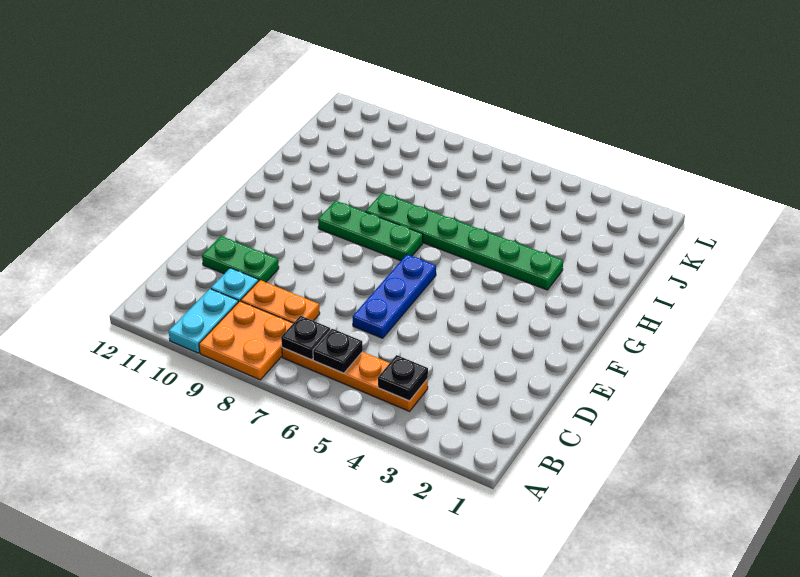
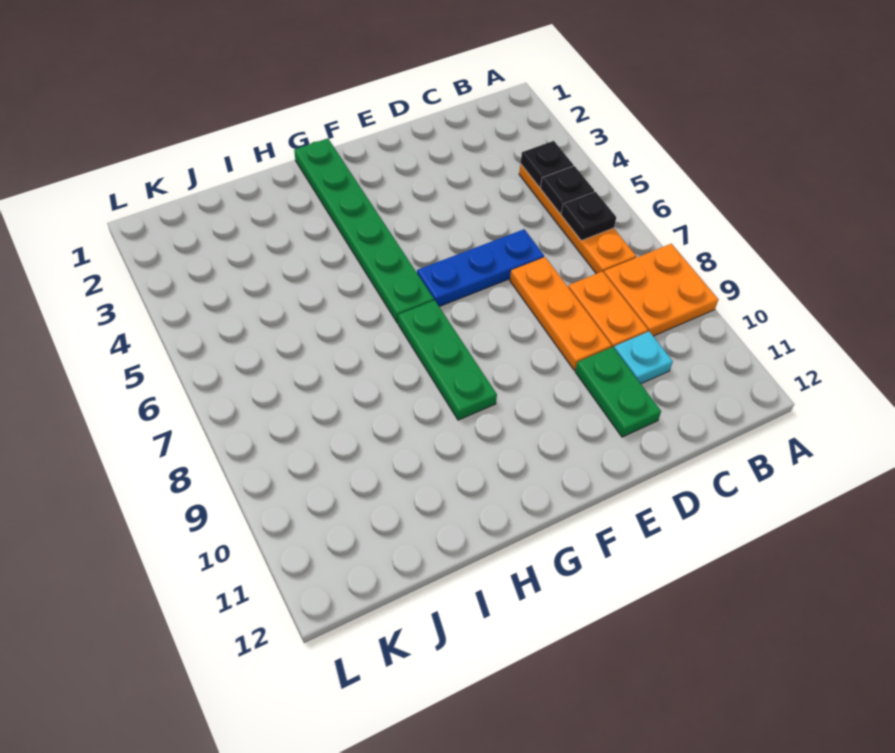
cyan 1x2 plate [169,289,238,353] -> none
black 1x1 plate [281,316,330,360] -> black 1x1 plate moved to [540,166,594,213]
none -> orange 1x3 plate [510,257,612,370]
green 1x6 plate [365,193,563,290] -> green 1x6 plate moved to [294,138,434,323]

